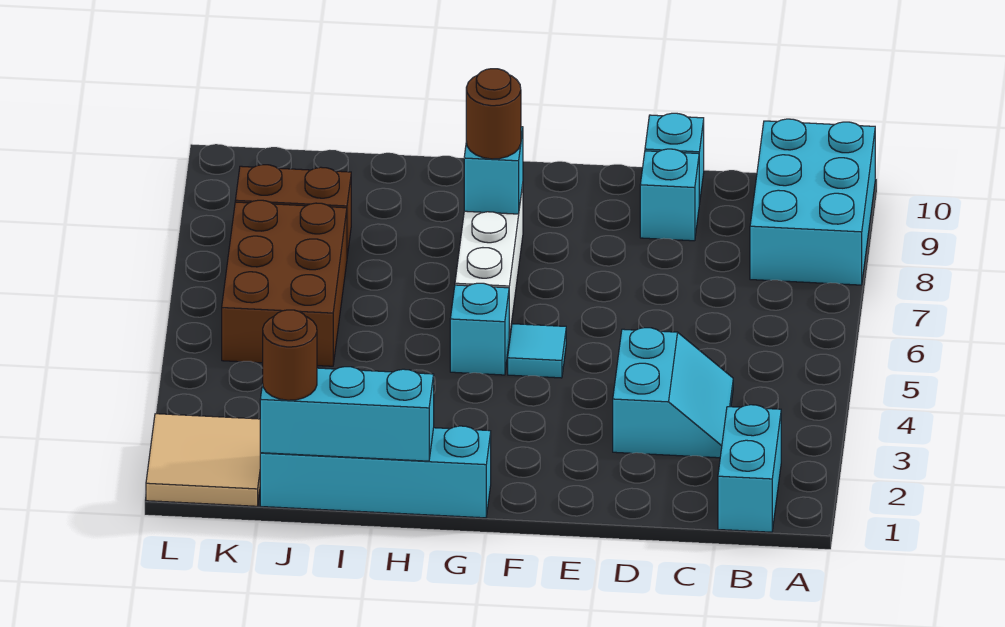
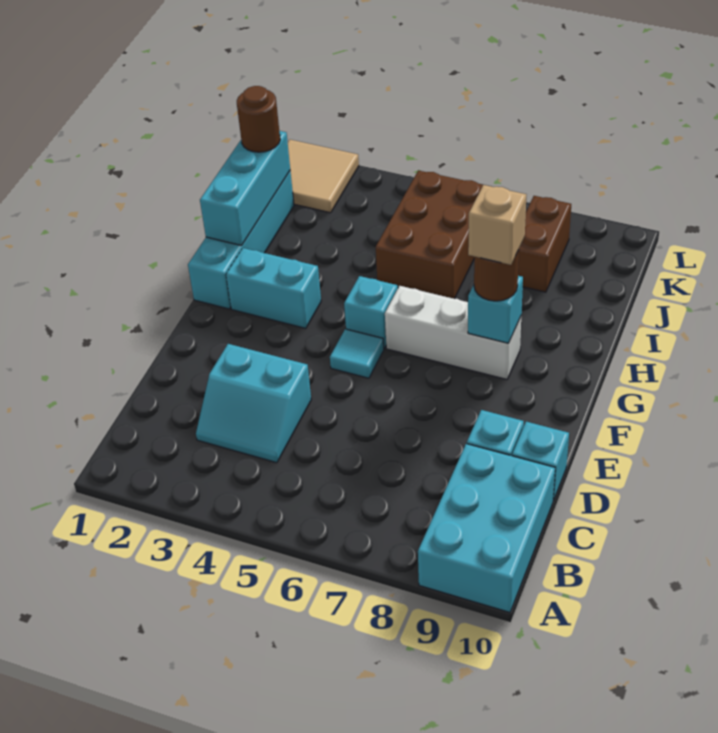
cyan 2x3 brick [750,119,875,285] -> cyan 2x3 brick turned to [418,444,555,612]
cyan 1x2 brick [718,405,781,532] -> cyan 1x2 brick moved to [226,248,321,328]
none -> tan 1x1 brick [468,185,526,265]
brown 2x3 brick [222,200,347,366] -> brown 2x3 brick turned to [376,171,492,299]

